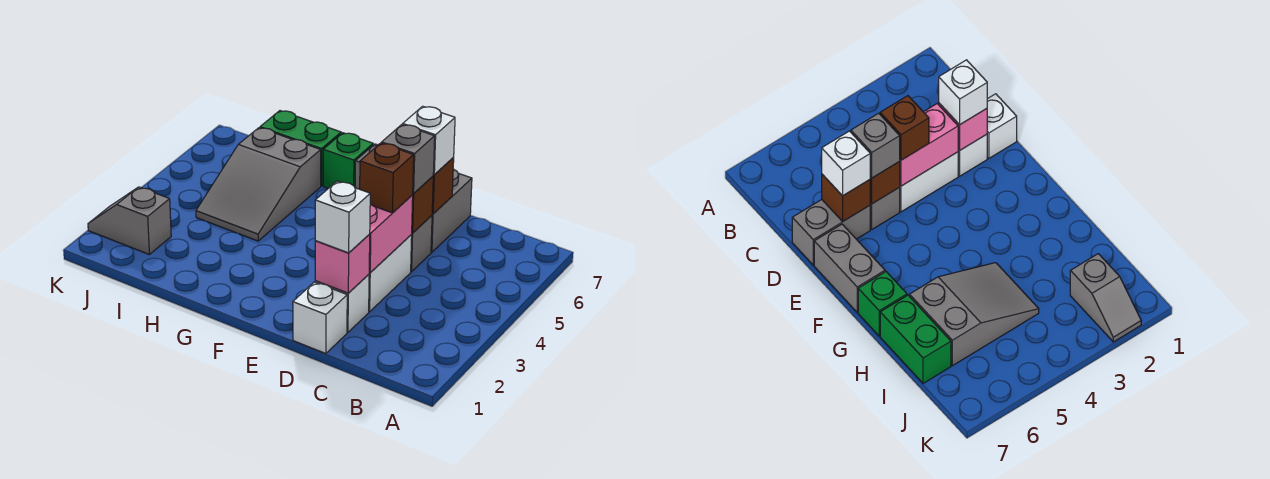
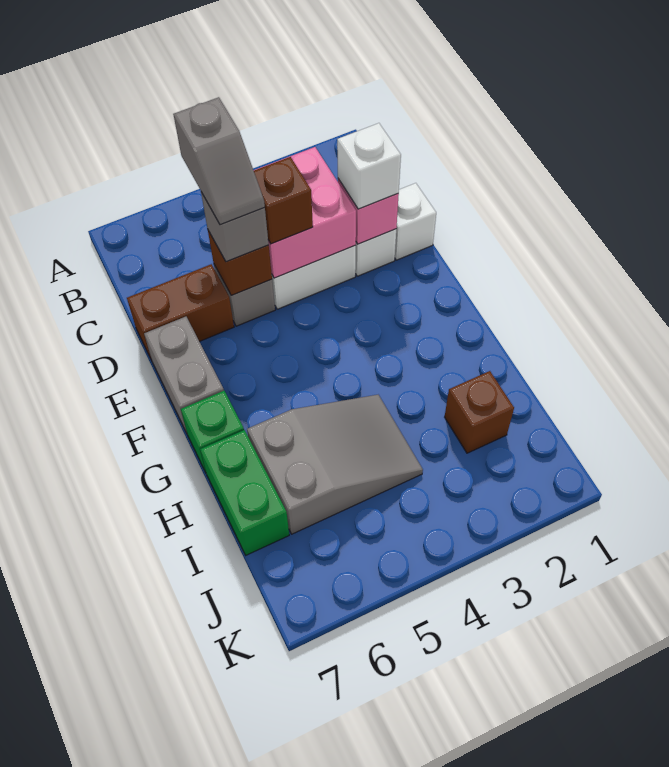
pink 1x2 brick [369,195,413,273] -> pink 2x2 brick [256,147,356,278]
grey 1x2 brick [431,169,472,252] -> brown 1x2 brick [127,264,234,360]
brown 1x1 brick [432,157,454,214] -> brown 1x1 brick moved to [445,371,514,453]
white 1x1 brick [403,106,455,175] -> none
grey 1x2 slope [88,187,171,254] -> grey 1x2 slope moved to [173,97,265,225]

